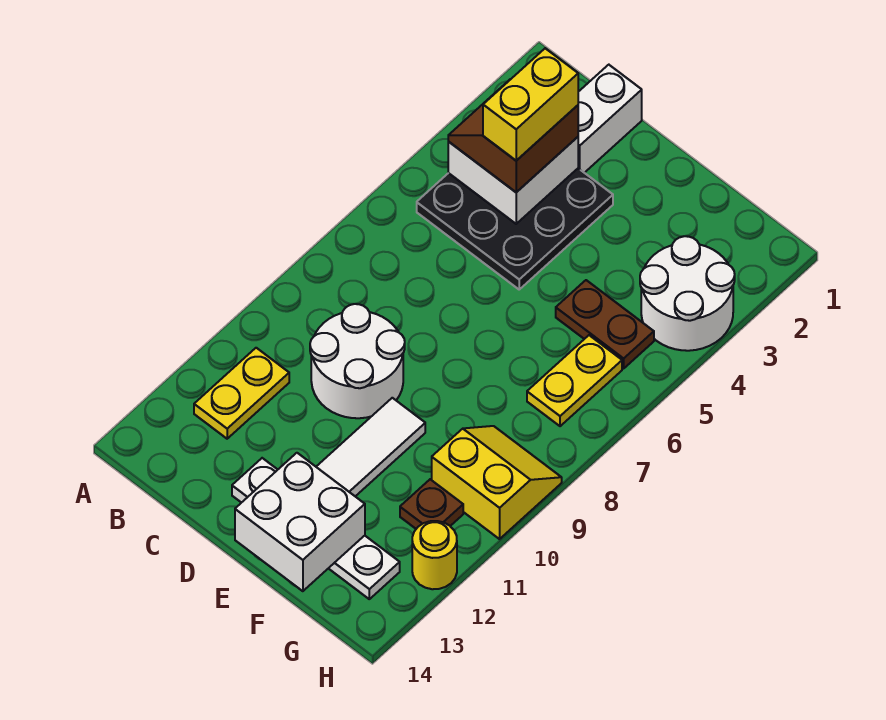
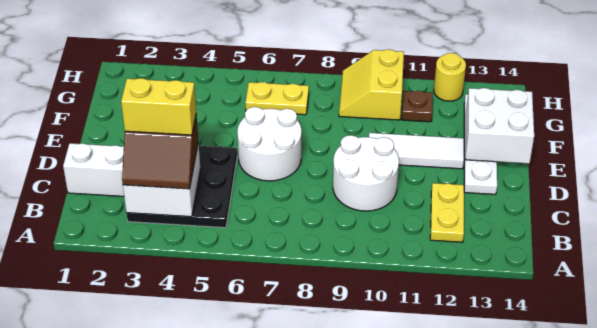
yellow 1x2 plate [194,348,289,439] -> yellow 1x2 plate turned to [430,183,464,242]
brown 1x2 plate [556,280,654,368] -> none
white 2x2 round brick [640,236,735,351] -> white 2x2 round brick moved to [237,107,301,181]

